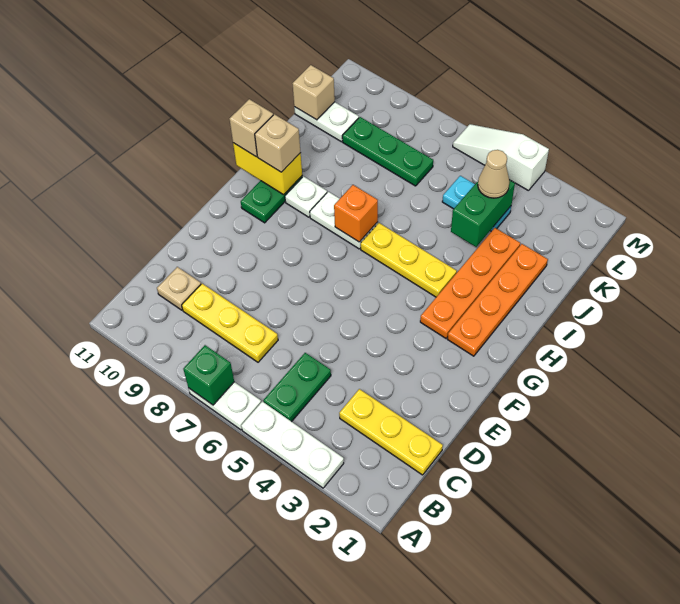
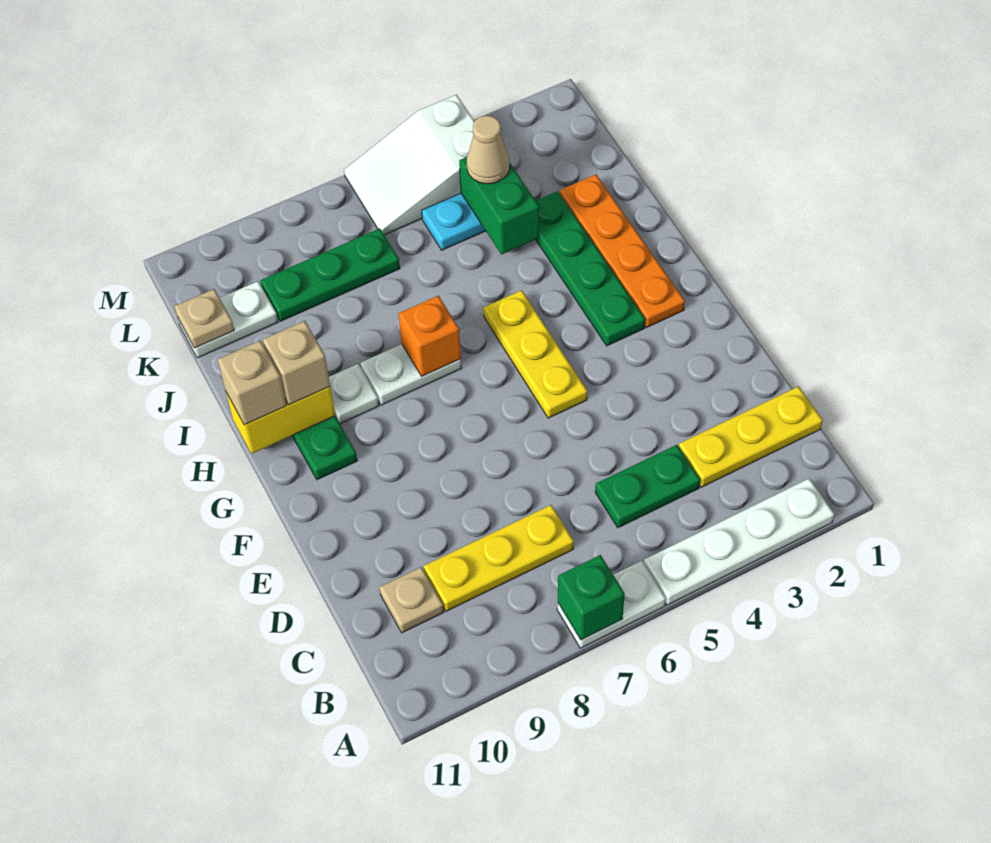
white 1x3 plate [241,401,344,488] -> white 1x4 plate [644,478,834,605]
green 1x2 plate [263,353,331,422] -> green 1x2 plate turned to [595,445,700,528]
orange 1x4 plate [420,228,520,338] -> green 1x4 plate [536,191,645,346]
yellow 1x3 plate [361,223,457,297] -> yellow 1x3 plate turned to [484,290,587,418]
tan 1x1 brick [292,65,335,120] -> tan 1x1 plate [174,289,234,348]
white 1x3 slope [453,124,549,191] -> white 2x3 slope [344,95,475,235]

